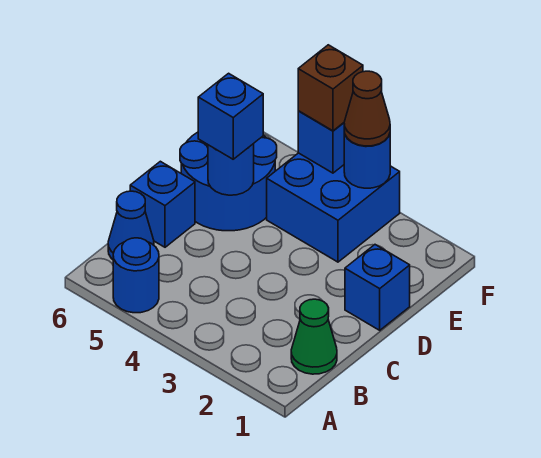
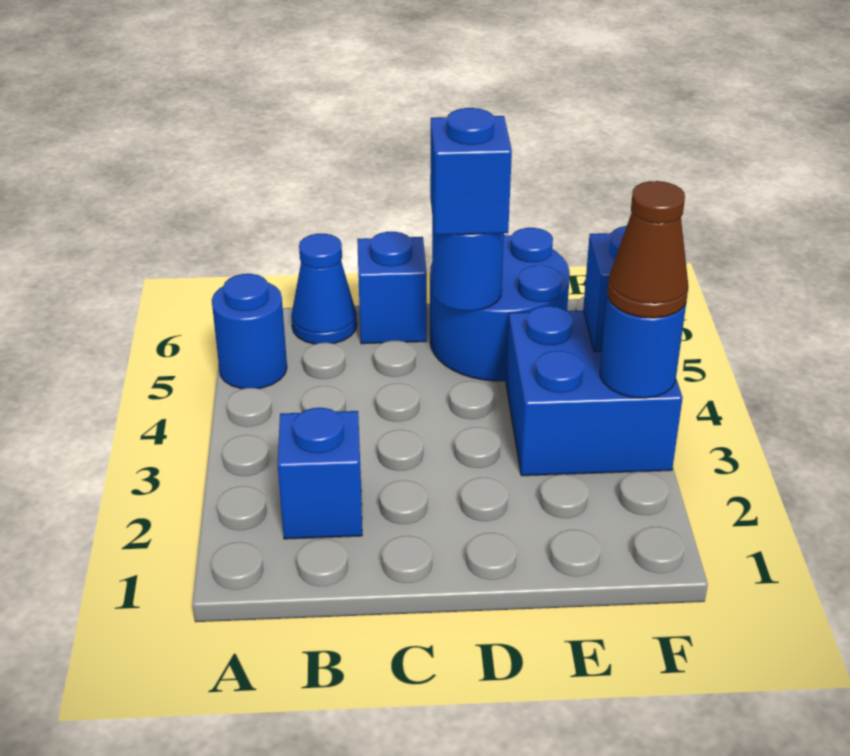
green 1x1 cone [291,299,337,374] -> none
blue 1x1 brick [345,245,410,330] -> blue 1x1 brick moved to [278,408,362,539]
brown 1x1 brick [298,45,363,131] -> none

